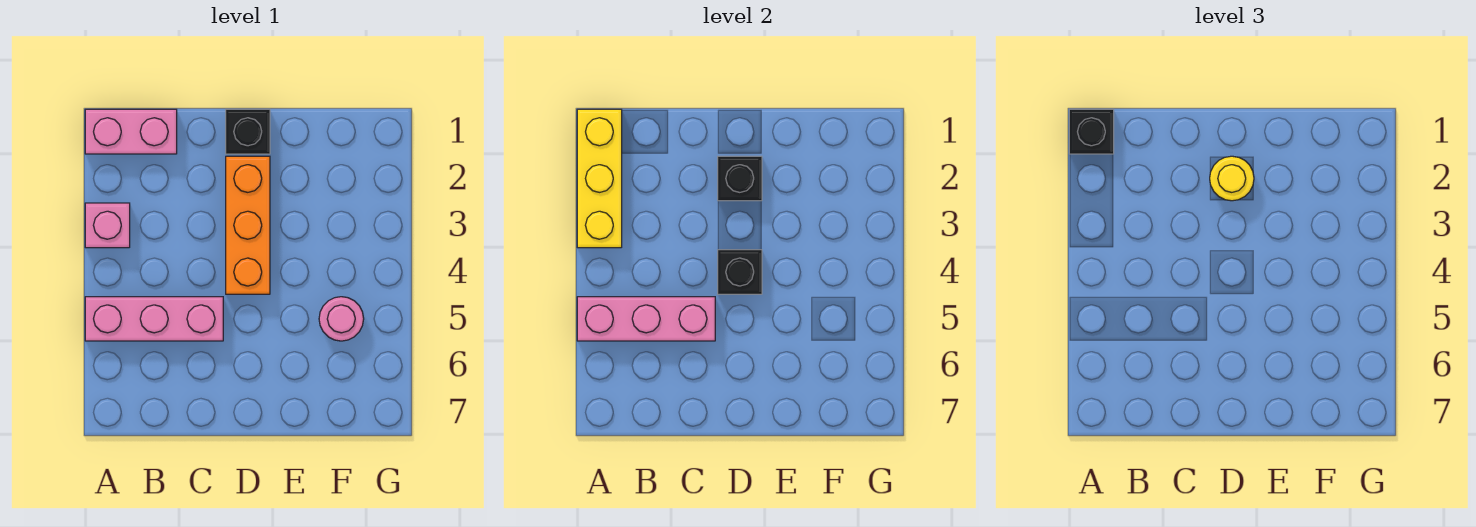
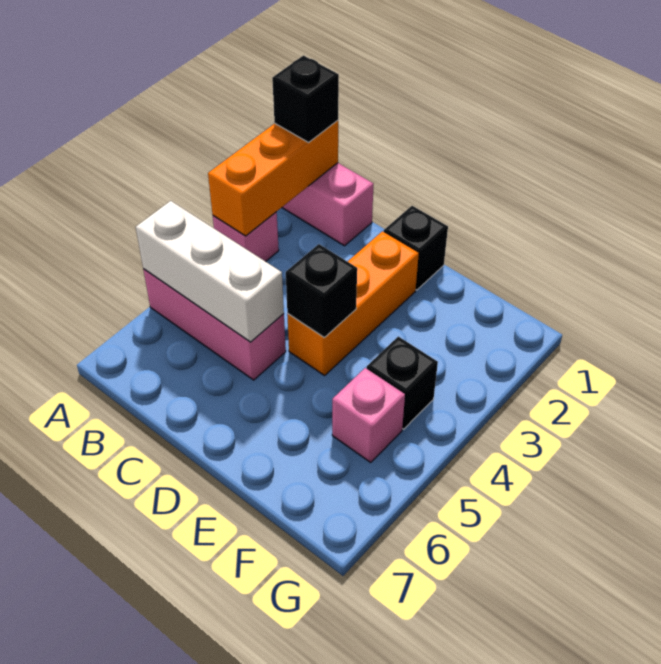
yellow 1x3 brick [577,109,622,248] -> orange 1x3 brick [208,120,338,236]
pink 1x3 brick [577,297,715,341] -> white 1x3 brick [136,201,284,342]
black 1x1 brick [718,156,762,201] -> black 1x1 brick moved to [367,336,438,429]
yellow 1x1 round brick [1210,156,1254,201] -> none
pink 1x1 round brick [319,297,364,341] -> pink 1x1 brick [332,368,405,462]

